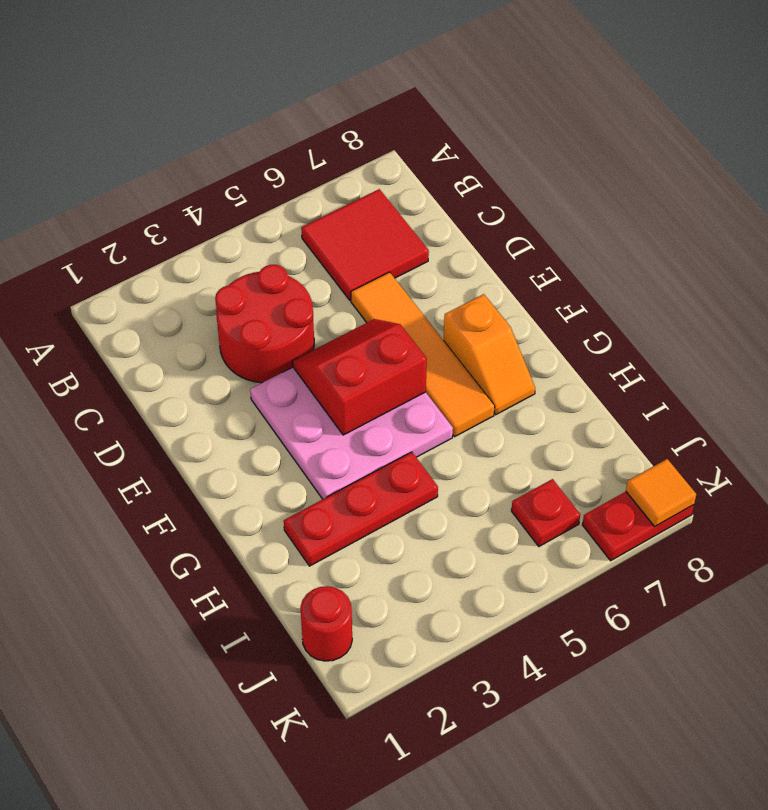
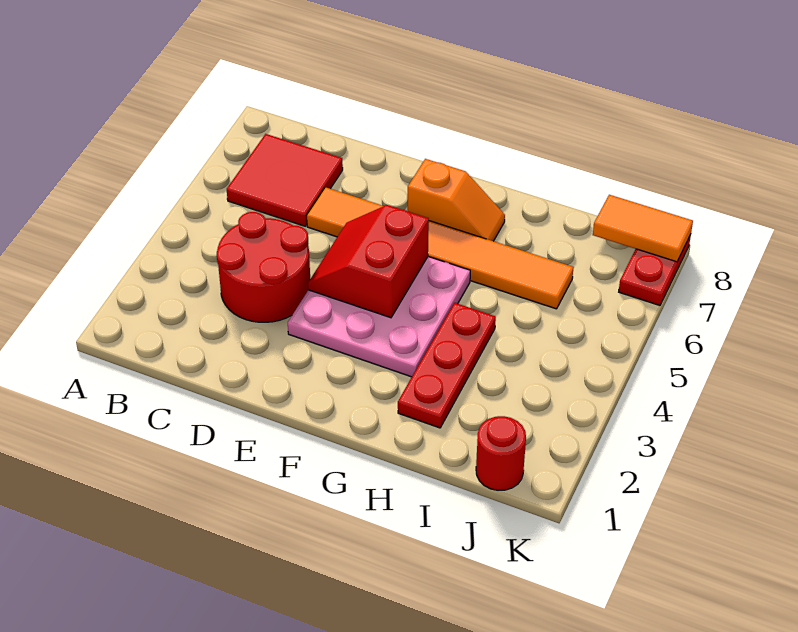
orange 1x4 tile [351,272,495,437] -> orange 1x6 tile [307,187,574,309]
red 1x1 plate [511,479,580,546] -> none
orange 1x1 tile [626,459,696,526] -> orange 1x2 tile [593,195,693,262]

